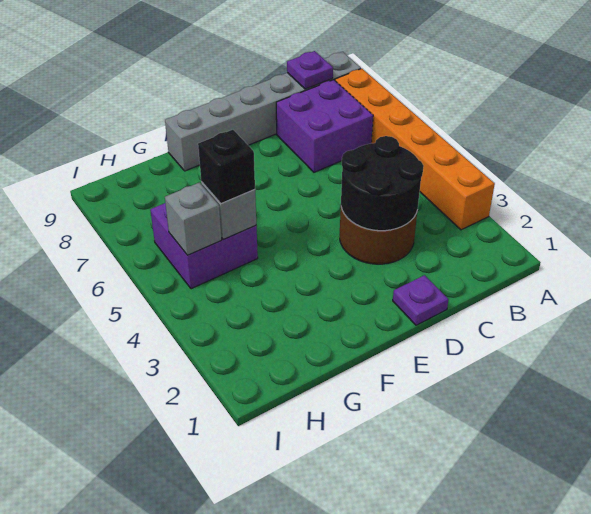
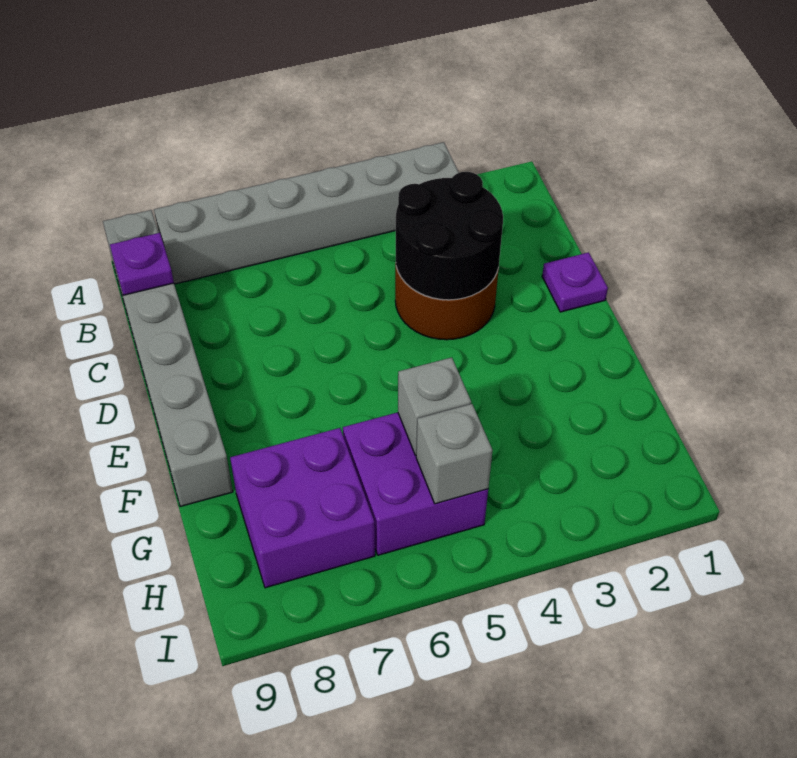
orange 1x6 brick [335,69,495,230] -> grey 1x6 brick [154,142,459,284]
purple 2x2 brick [276,80,373,172] -> purple 2x2 brick moved to [230,428,375,588]
black 1x1 brick [198,130,255,204] -> none

